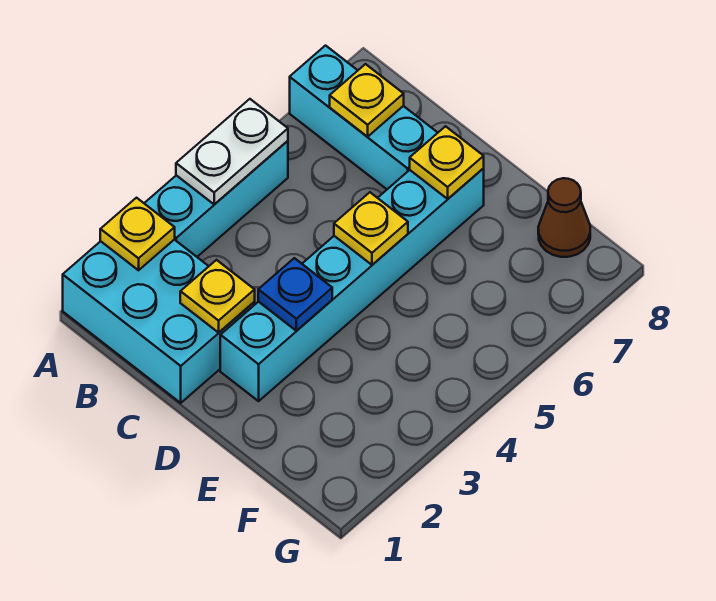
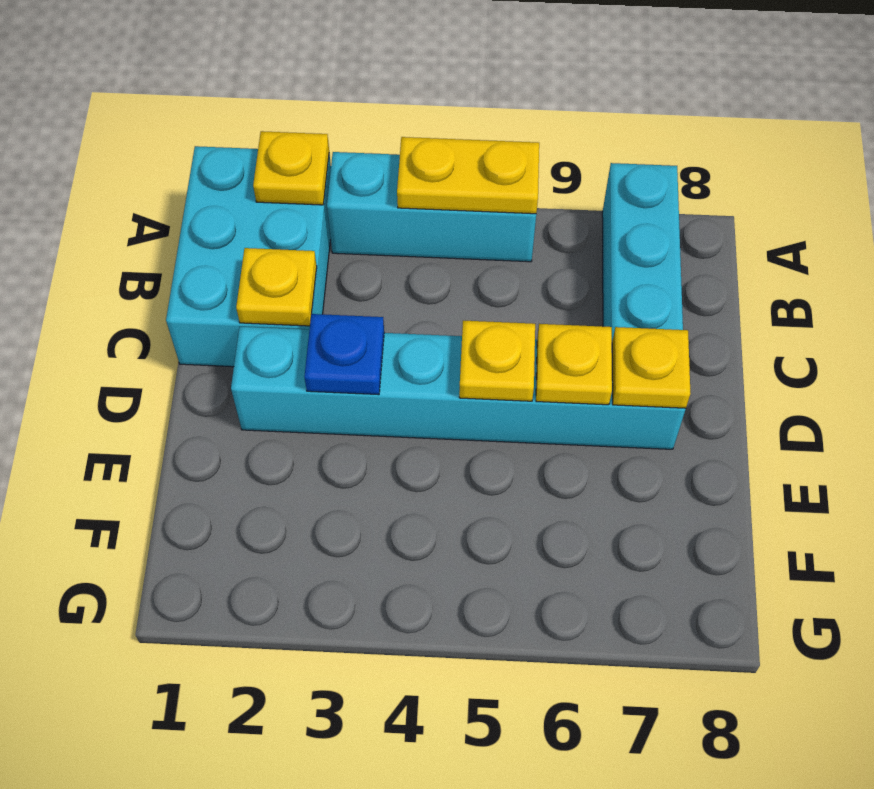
white 1x2 plate [176,99,288,204] -> yellow 1x2 plate [397,137,539,214]
yellow 1x1 plate [330,64,404,137] -> yellow 1x1 plate moved to [536,324,612,405]
brown 1x1 cone [538,178,590,257] -> none

